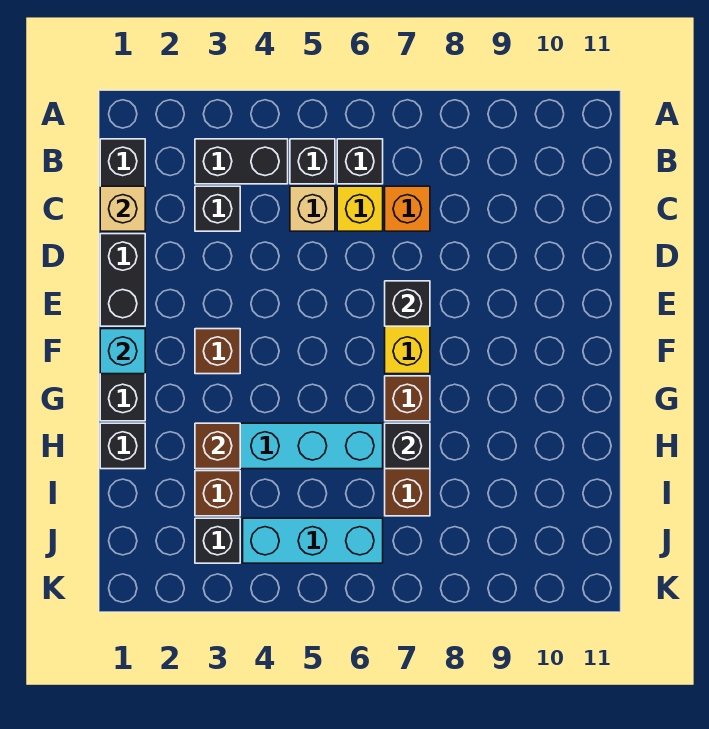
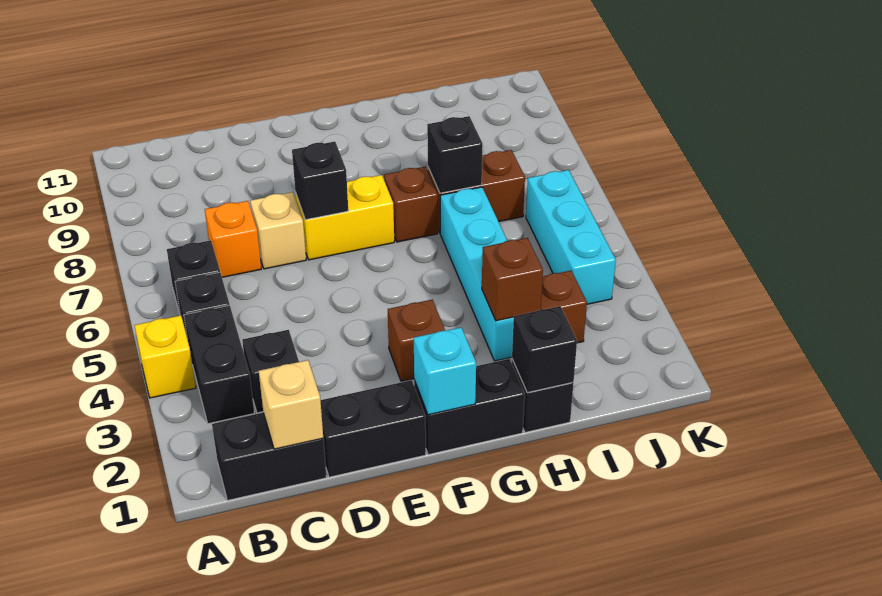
tan 1x1 brick [290,186,335,231] -> tan 1x1 brick moved to [250,192,306,269]
yellow 1x1 brick [337,186,383,231] -> yellow 1x1 brick moved to [134,315,196,398]
black 1x1 brick [195,518,240,563] -> black 1x1 brick moved to [512,306,577,393]

